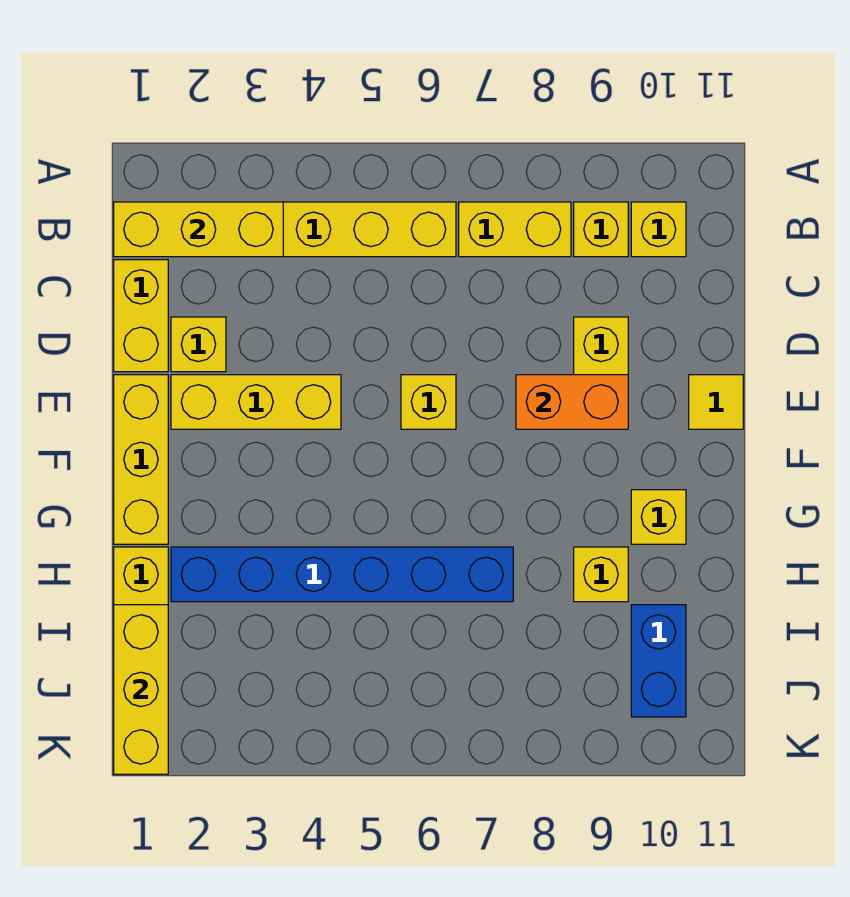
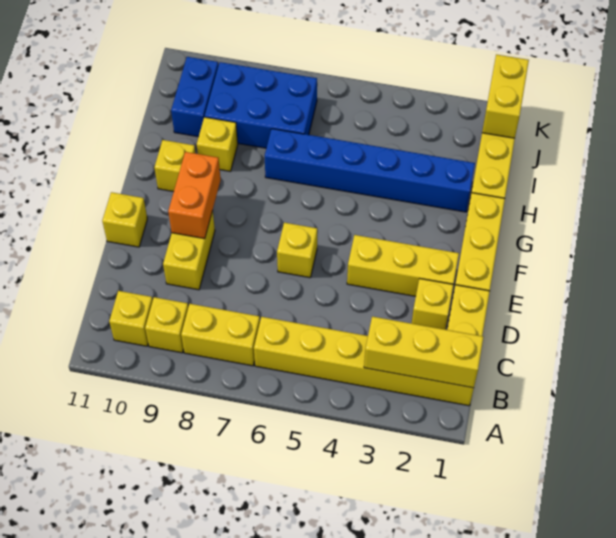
orange 1x2 brick [516,375,628,429] -> orange 1x2 brick turned to [168,152,221,239]
yellow 1x1 tile [689,375,743,429] -> yellow 1x1 brick [102,192,147,247]
yellow 1x3 brick [114,605,168,774] -> yellow 1x2 brick [482,54,529,138]
none -> blue 2x3 brick [205,62,317,148]

